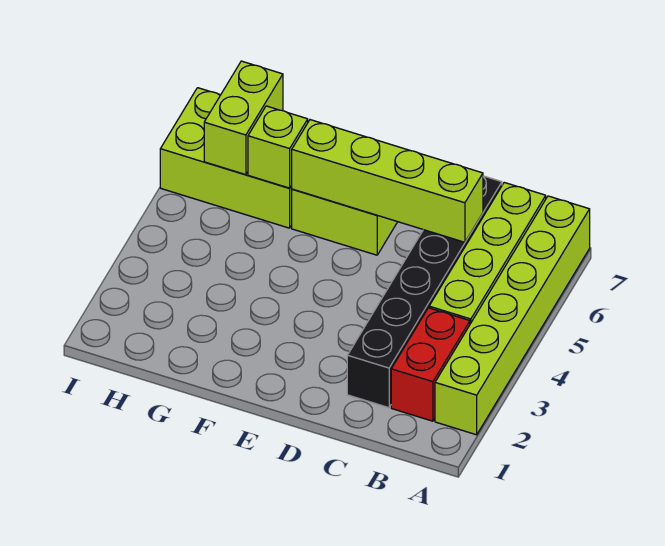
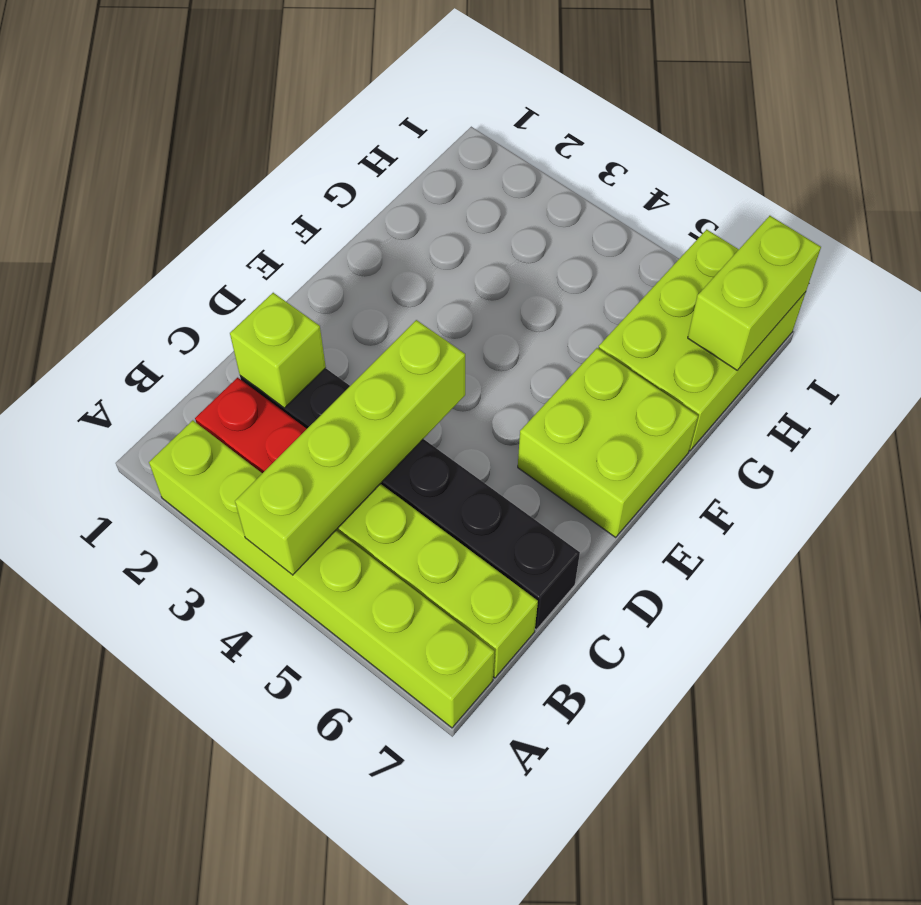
lime 1x4 brick [292,120,483,242] -> lime 1x4 brick moved to [235,320,465,575]
lime 1x1 brick [248,106,308,188] -> lime 1x1 brick moved to [230,293,326,408]
lime 1x2 brick [204,61,283,175] -> lime 1x2 brick turned to [688,216,821,370]

